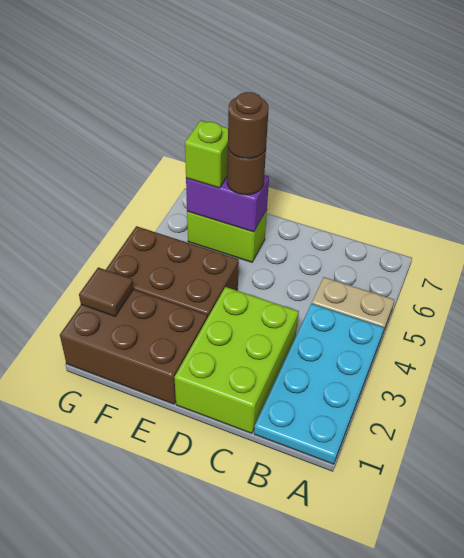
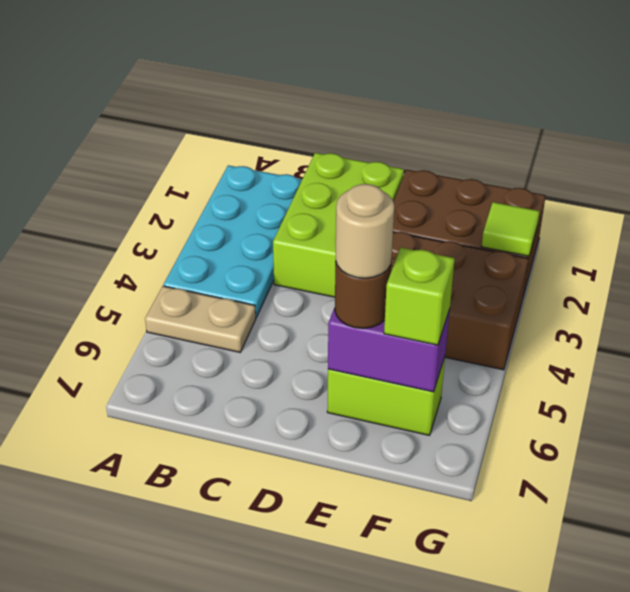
brown 1x1 round brick [228,92,269,159] -> tan 1x1 round brick [336,184,394,278]
brown 1x1 tile [79,267,134,316] -> lime 1x1 tile [481,202,540,256]

